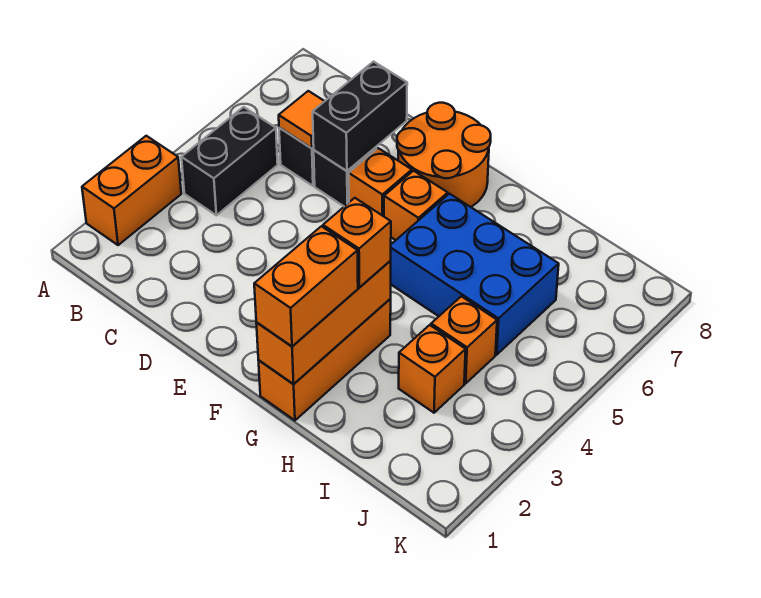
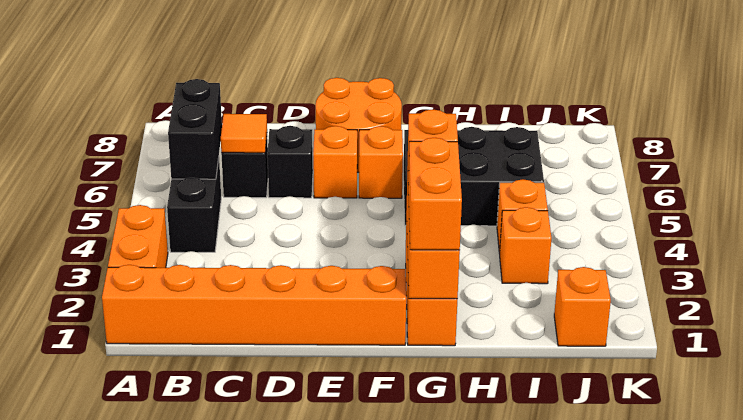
none -> orange 1x6 brick [102,265,406,345]
black 1x2 brick [313,62,407,171] -> black 1x2 brick moved to [168,79,222,179]
blue 2x3 brick [391,194,559,355] -> black 2x3 brick [404,127,544,226]
none -> orange 1x1 brick [554,267,611,346]

